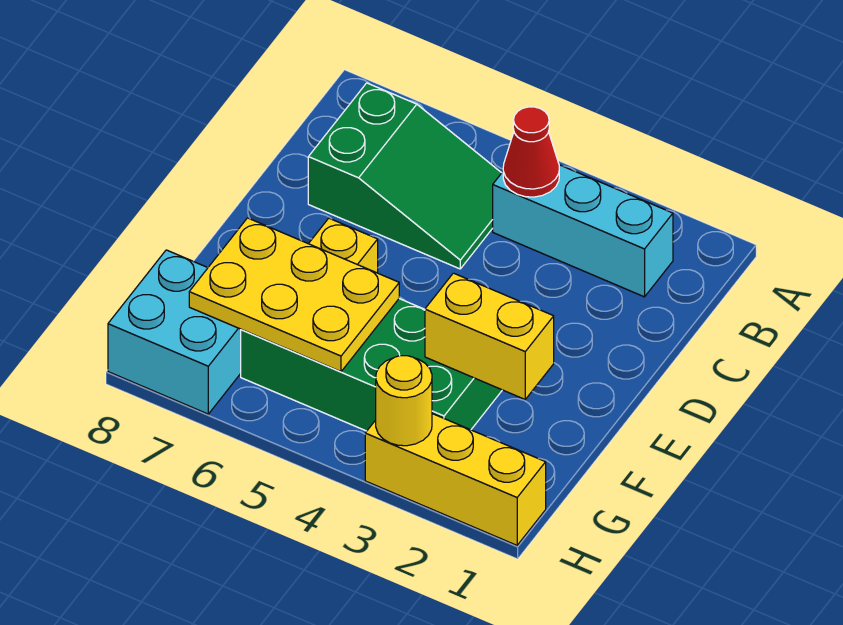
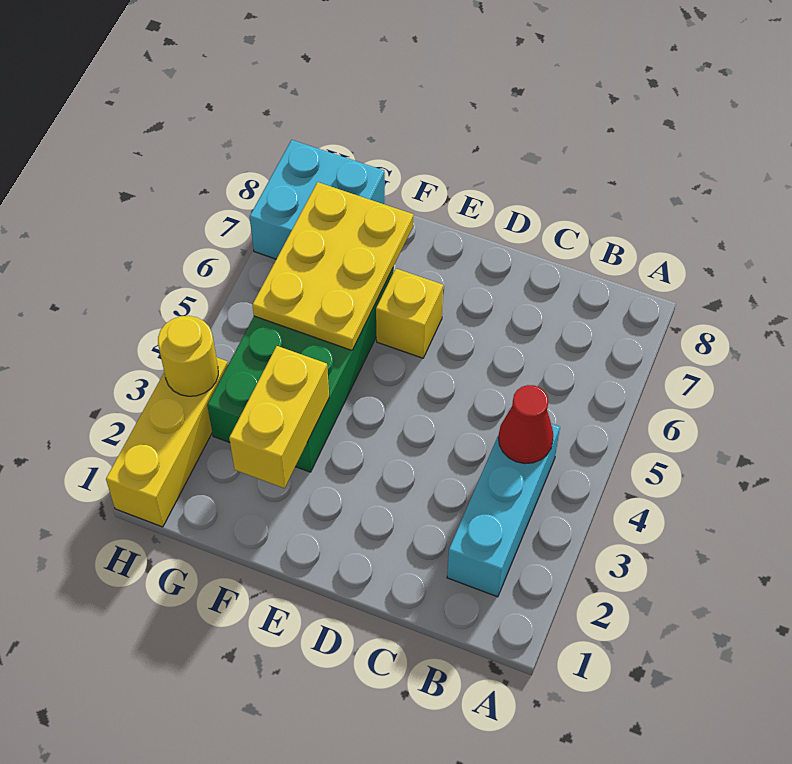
green 2x3 slope [308,83,501,269] -> none

